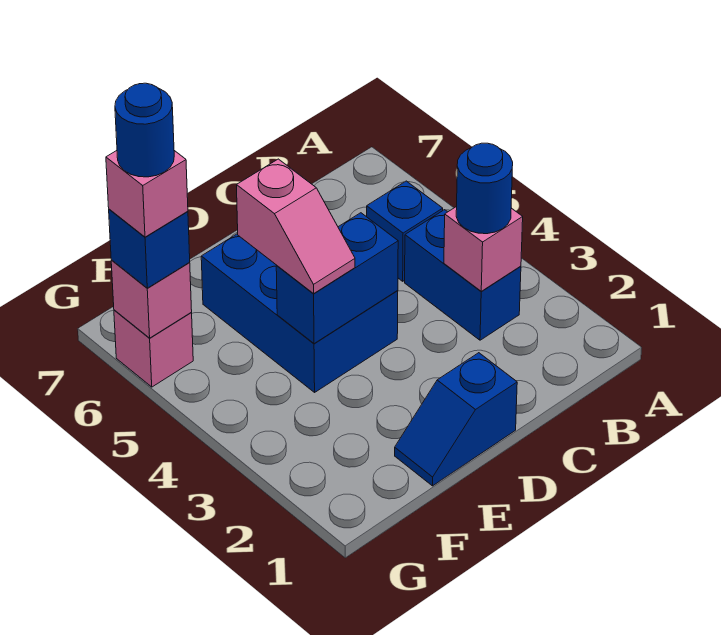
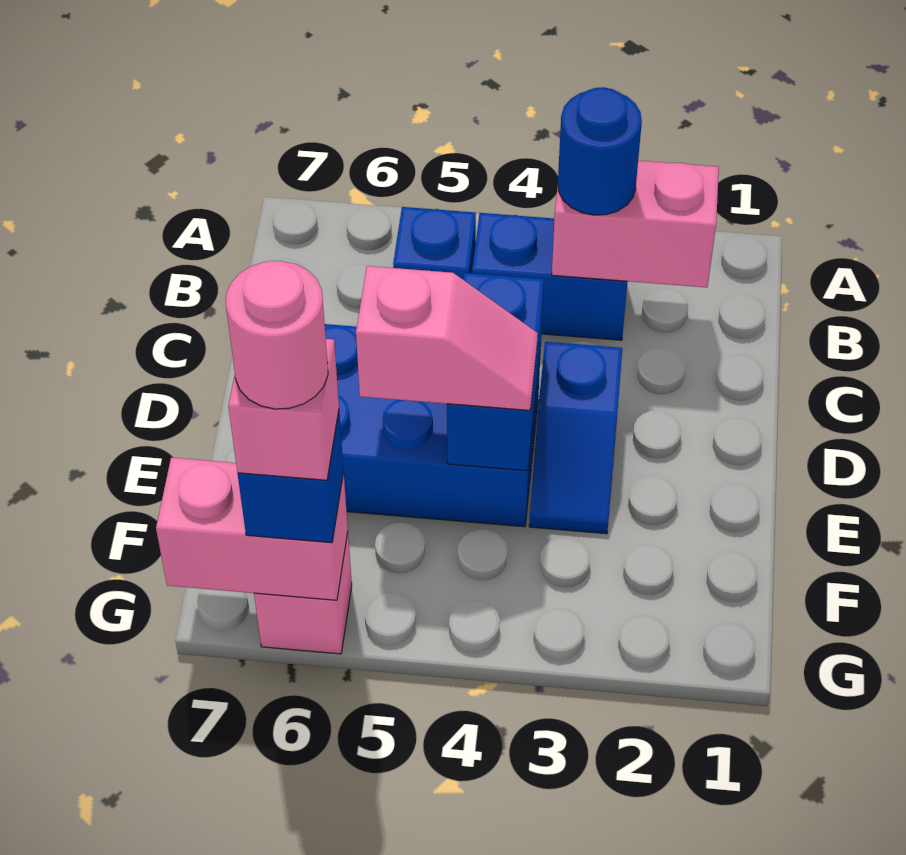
pink 1x1 brick [444,207,523,291] -> pink 1x2 brick [552,161,719,287]
blue 1x2 slope [395,353,517,486] -> blue 1x2 slope moved to [529,342,622,534]
pink 1x1 brick [111,260,192,338] -> pink 1x2 brick [156,458,348,600]
blue 1x1 round brick [115,83,174,177] -> pink 1x1 round brick [226,261,328,409]

